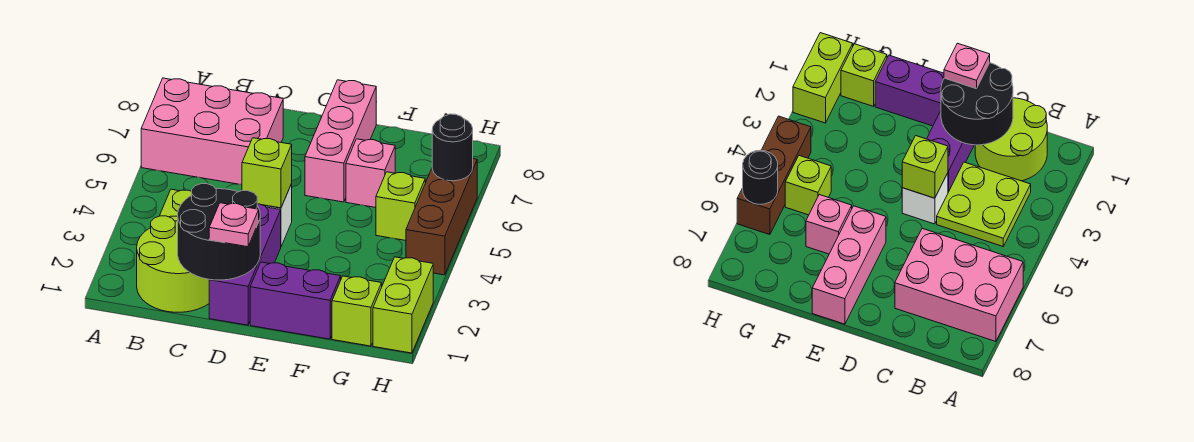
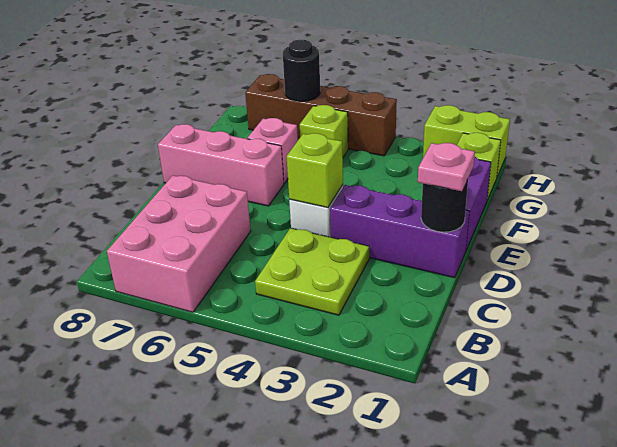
lime 2x2 round brick [137,216,209,312] -> none
black 2x2 round brick [178,184,260,280] -> black 1x1 round brick [421,179,468,232]
brown 1x3 brick [406,159,477,275] -> brown 1x4 brick [245,74,397,156]

